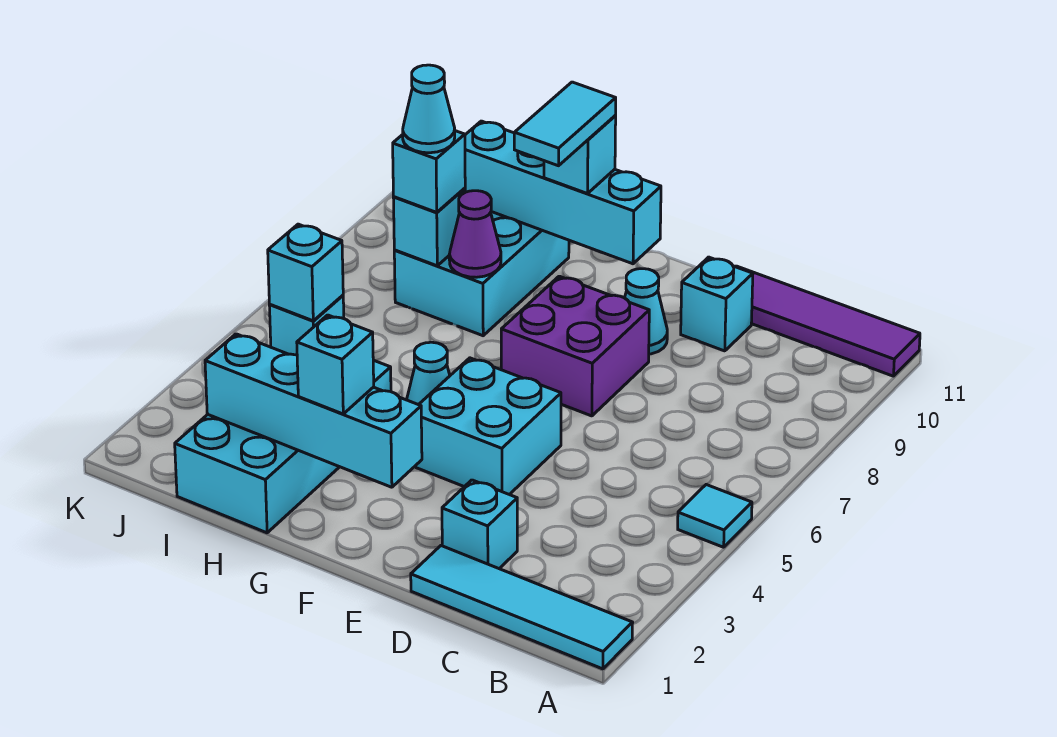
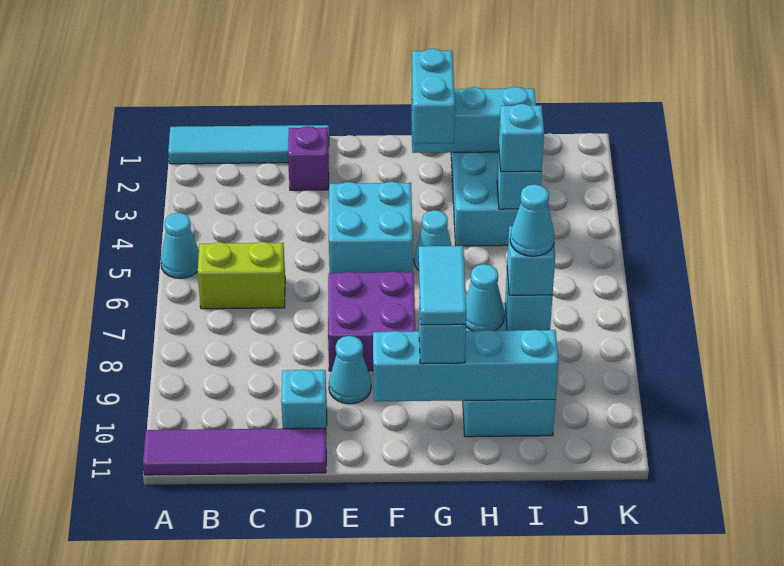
cyan 1x1 tile [678,485,752,547] -> cyan 1x1 cone [161,213,199,278]
none -> lime 1x2 brick [198,242,285,309]
cyan 1x1 brick [442,480,517,568] -> purple 1x1 brick [288,126,329,190]
cyan 1x4 brick [205,334,422,487] -> cyan 1x3 brick [412,87,536,153]
cyan 1x1 brick [297,315,374,414] -> cyan 1x2 brick [412,49,455,144]
purple 1x1 cone [449,191,501,277] -> cyan 1x1 cone [466,264,504,331]

